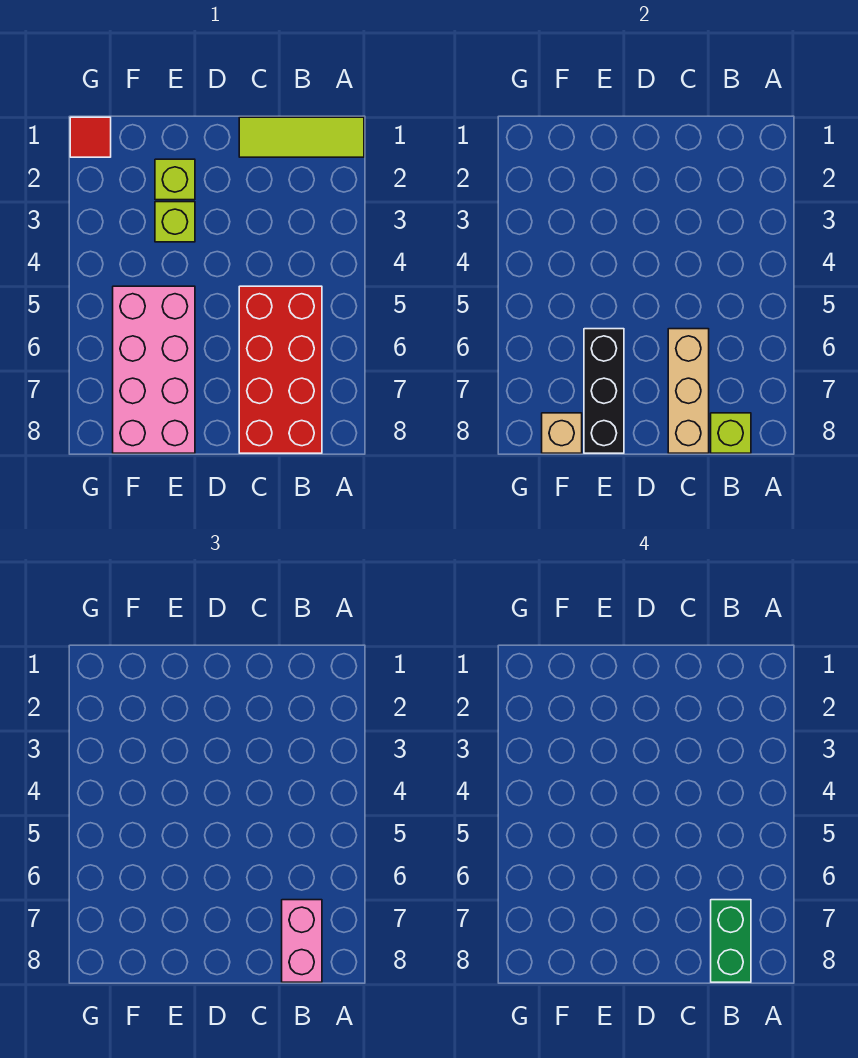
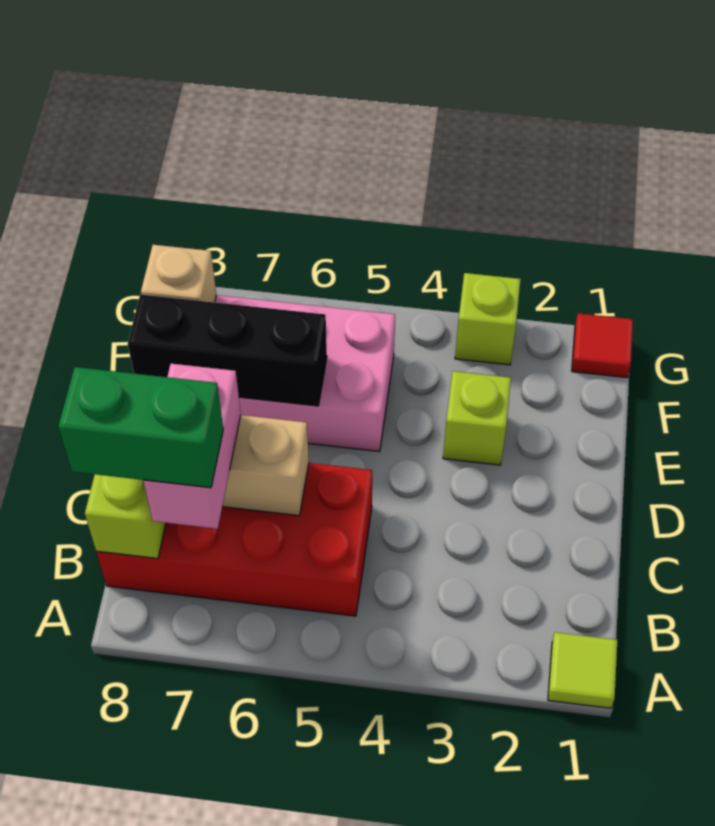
lime 1x3 tile [239,117,364,157] -> lime 1x1 tile [548,632,617,708]
pink 1x2 brick [282,900,322,982] -> pink 1x2 brick turned to [143,364,241,529]
lime 1x1 brick [155,159,195,200] -> lime 1x1 brick moved to [455,273,521,365]

